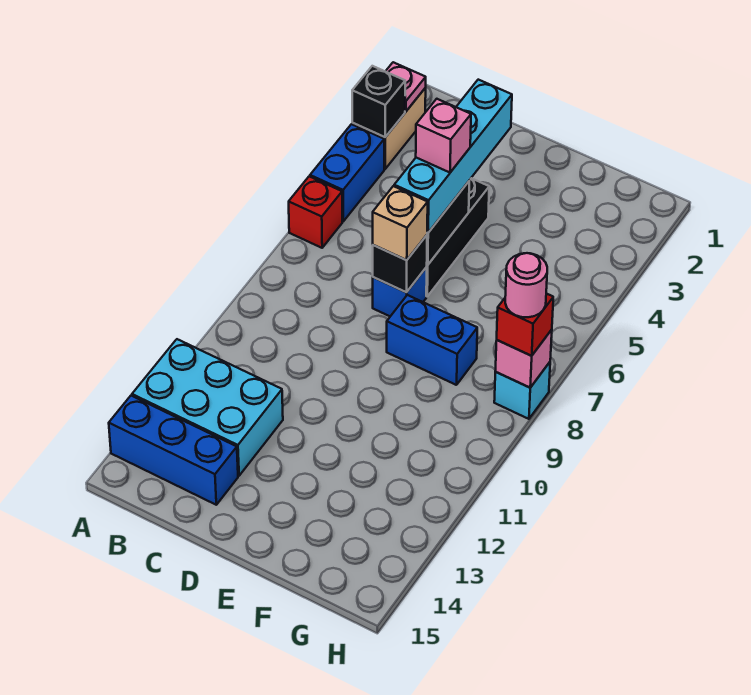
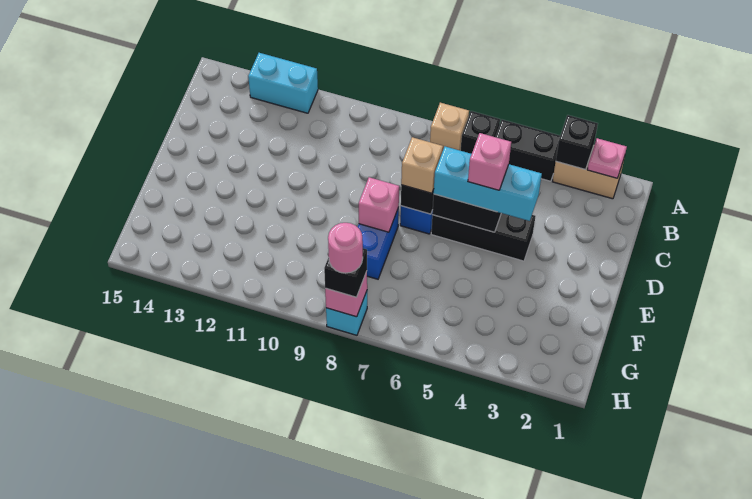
blue 1x2 brick [310,124,384,221] -> black 1x2 brick [496,120,560,181]
red 1x1 brick [289,176,342,248] -> black 1x1 brick [461,111,500,154]
none -> tan 1x1 brick [430,103,469,151]
cyan 2x3 brick [132,339,283,476] -> cyan 1x2 brick [248,53,318,113]
blue 1x3 brick [109,396,238,505] -> none
cyan 1x4 brick [394,80,512,233] -> cyan 1x3 brick [434,147,542,221]
none -> pink 1x1 brick [359,177,399,232]
red 1x1 brick [497,293,553,356] -> black 1x1 brick [324,248,367,297]

